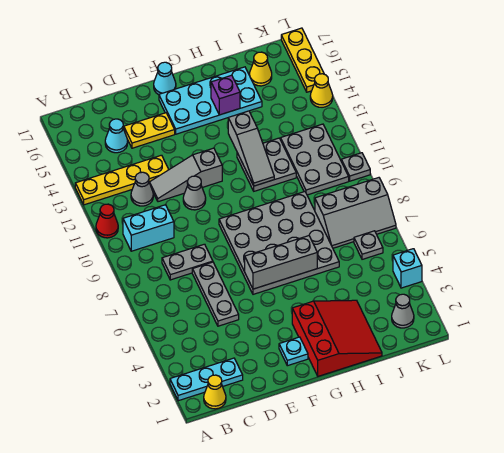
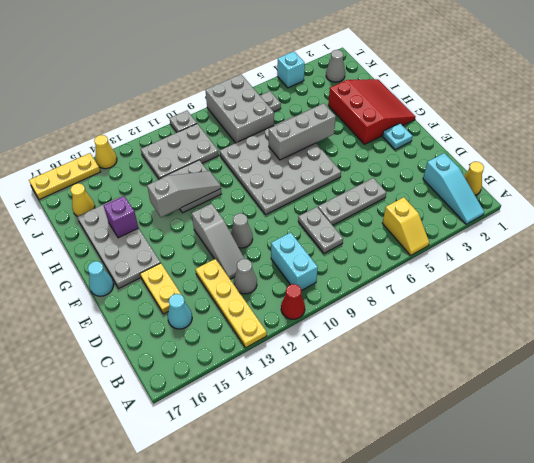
cyan 1x3 plate [170,358,243,401] -> cyan 1x3 slope [423,153,484,224]
none -> yellow 1x2 slope [382,197,429,255]
grey 1x3 brick [245,236,317,289] -> grey 1x3 brick turned to [269,103,336,160]
cyan 2x4 plate [159,67,262,134] -> grey 2x4 plate [77,198,161,288]
red 3x3 slope [292,300,382,376] -> red 3x3 slope turned to [328,79,415,144]
grey 2x3 slope [315,178,396,248] -> grey 2x3 brick [205,74,274,143]

